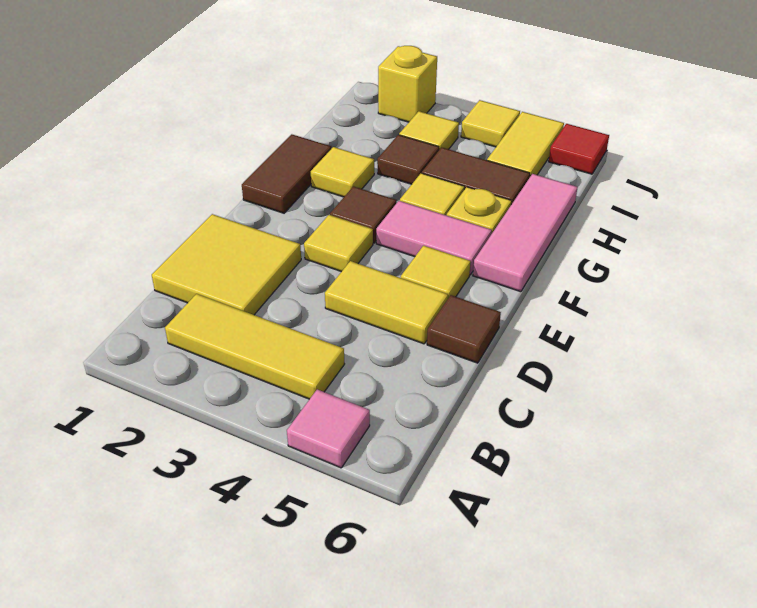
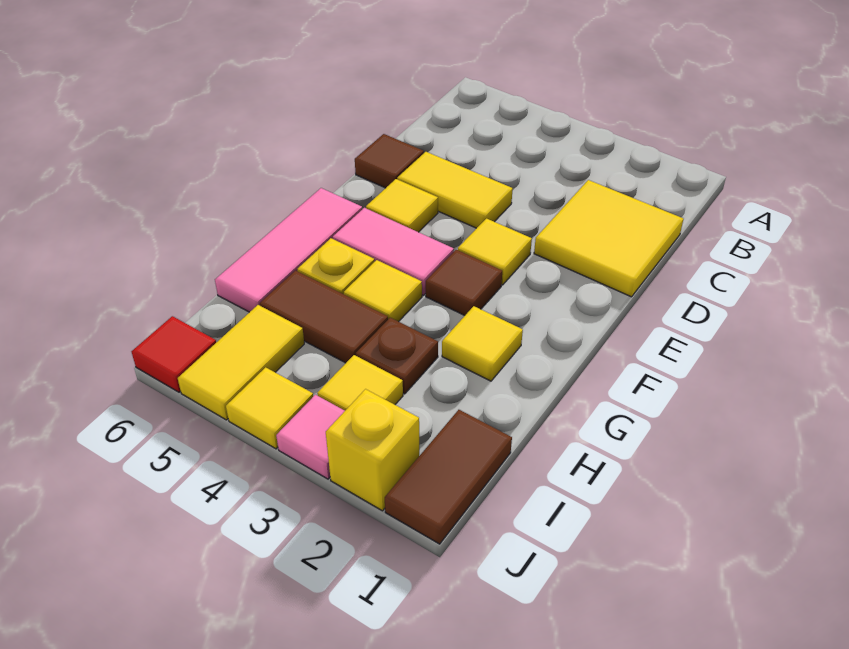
pink 1x1 tile [287,389,370,468] -> pink 1x1 tile moved to [276,395,345,479]
yellow 1x3 tile [165,294,344,399] -> none
brown 1x2 tile [242,134,331,213] -> brown 1x2 tile moved to [385,410,512,544]
brown 1x1 tile [377,135,439,184] -> brown 1x1 plate [356,318,438,394]

